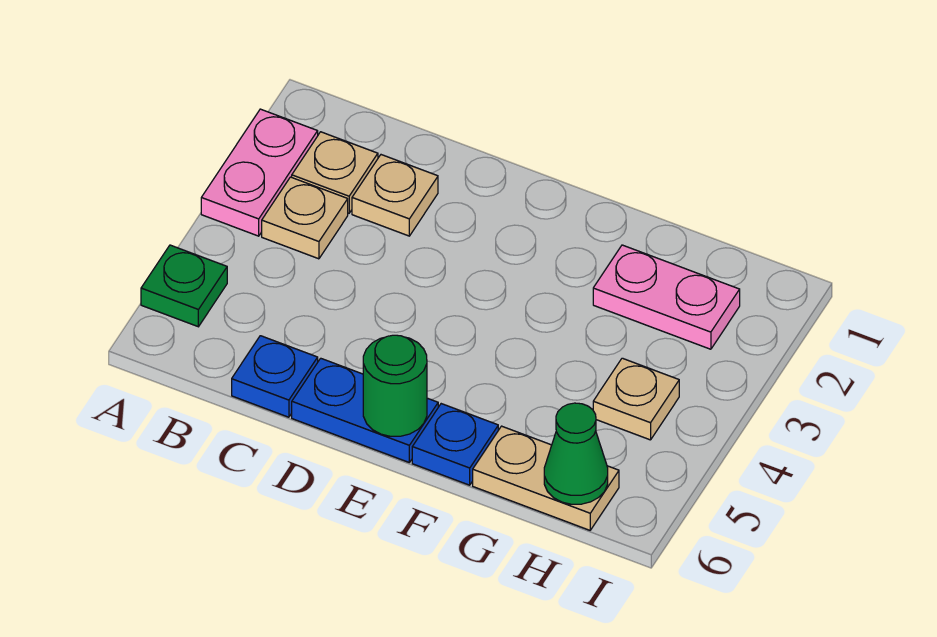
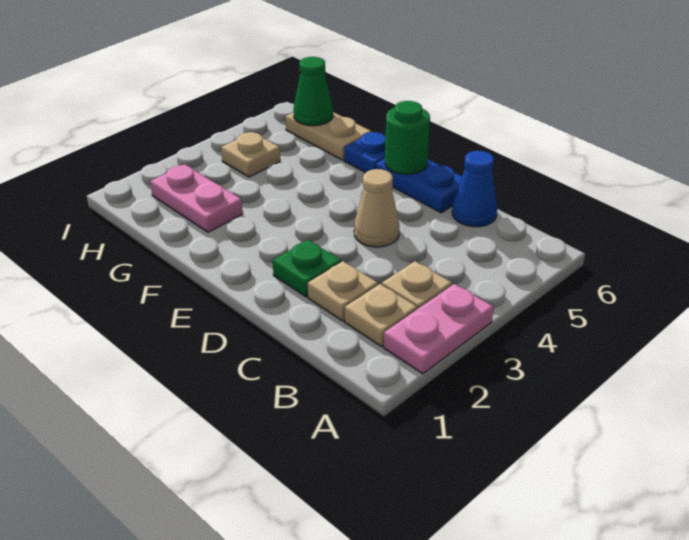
green 1x1 plate [141,245,227,327] -> green 1x1 plate moved to [273,240,341,297]
blue 1x1 plate [232,336,318,417] -> blue 1x1 cone [452,151,497,227]
none -> tan 1x1 cone [354,169,399,247]

